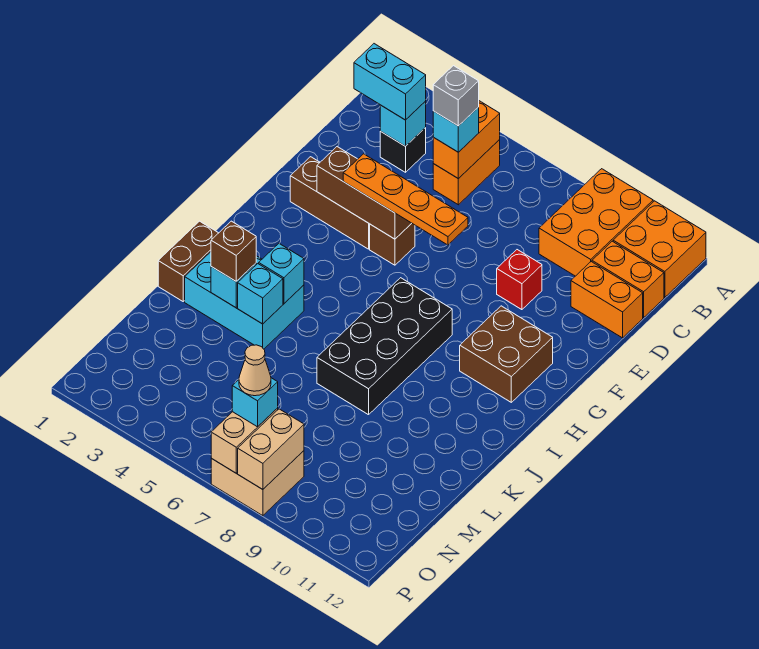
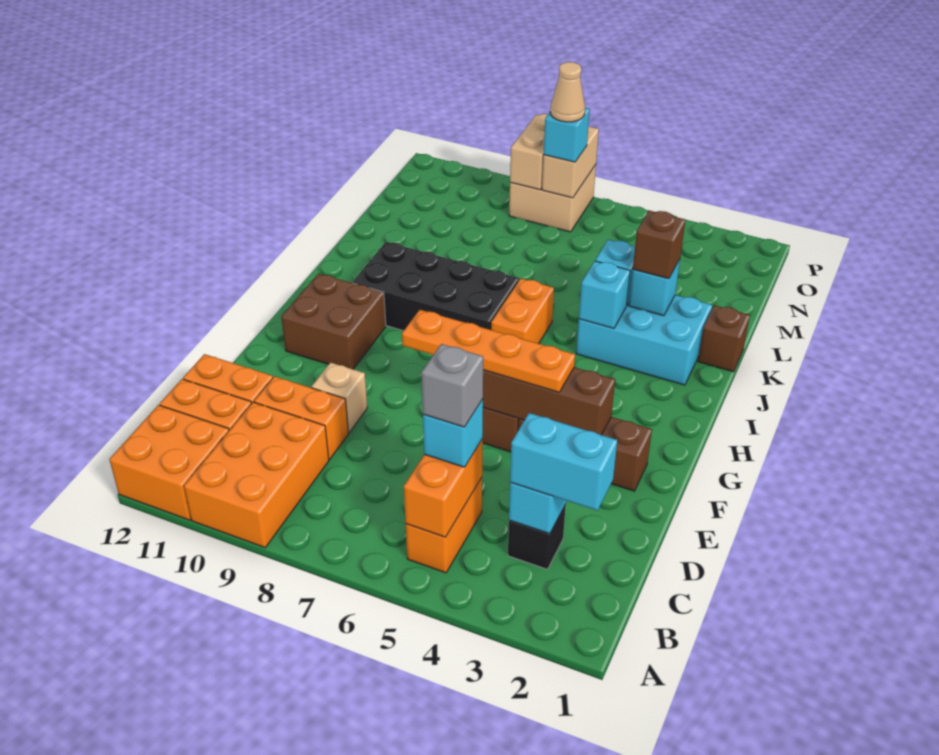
none -> orange 1x2 brick [254,376,348,459]
red 1x1 brick [497,250,542,310] -> tan 1x1 brick [312,363,367,432]
black 2x4 brick [317,278,452,415] -> black 2x4 brick turned to [352,242,519,331]
none -> orange 1x2 brick [491,279,554,344]
brown 1x2 brick [158,221,218,301] -> brown 1x1 brick [698,305,750,372]

